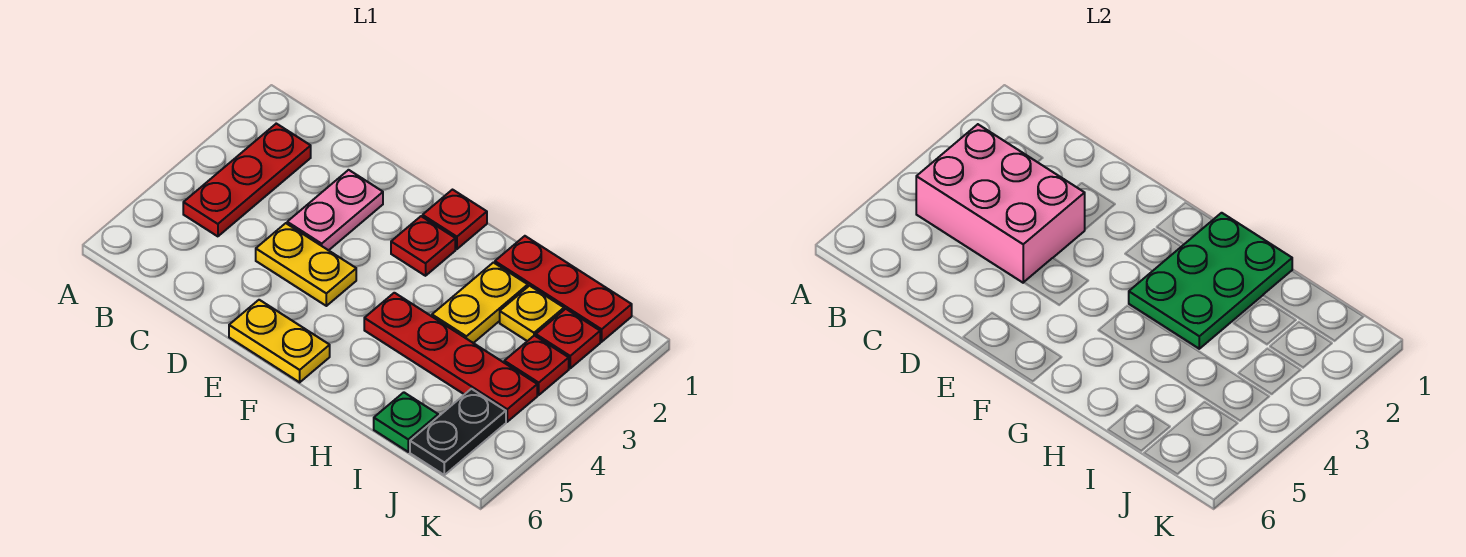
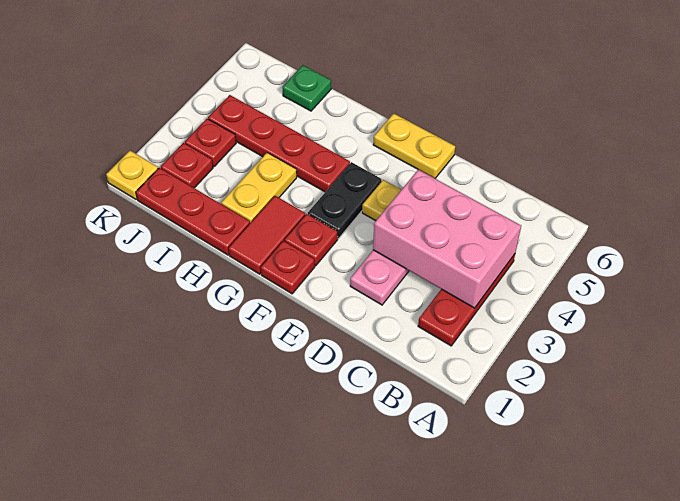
none -> red 1x2 tile [229,196,305,274]
green 2x3 plate [1129,213,1292,349] -> none
yellow 1x1 plate [500,286,564,341] -> yellow 1x1 plate moved to [106,151,158,199]
black 1x2 plate [410,389,506,475] -> black 1x2 plate moved to [308,162,382,239]

